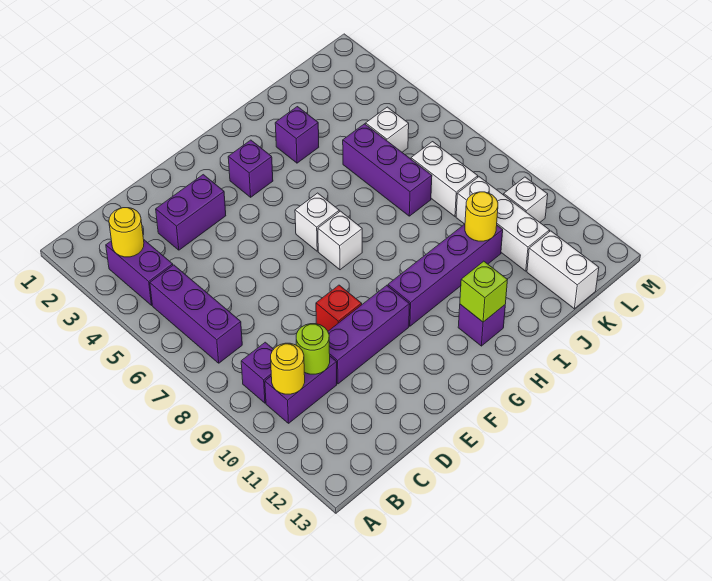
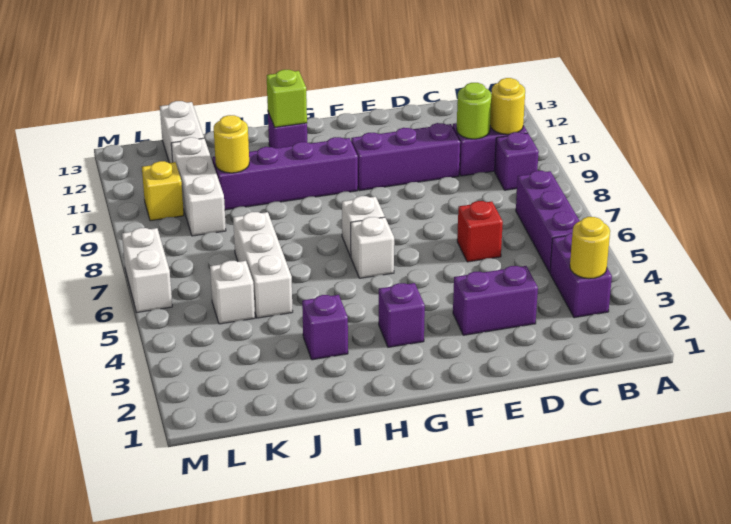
red 1x1 brick [316,285,362,331] -> red 1x1 brick moved to [457,201,503,262]
purple 1x3 brick [343,124,432,216] -> white 1x3 brick [233,212,293,318]
white 1x2 brick [411,142,478,216] -> white 1x2 brick moved to [122,228,172,312]
white 1x1 brick [504,177,548,222] -> yellow 1x1 brick [142,161,184,221]

